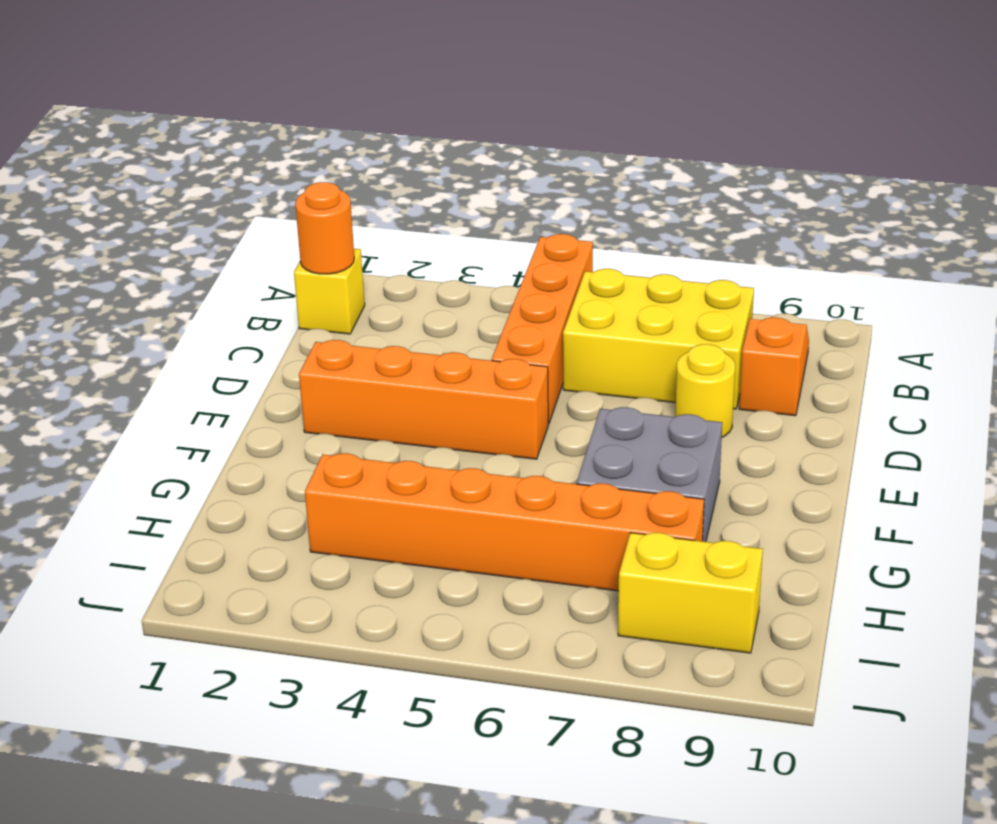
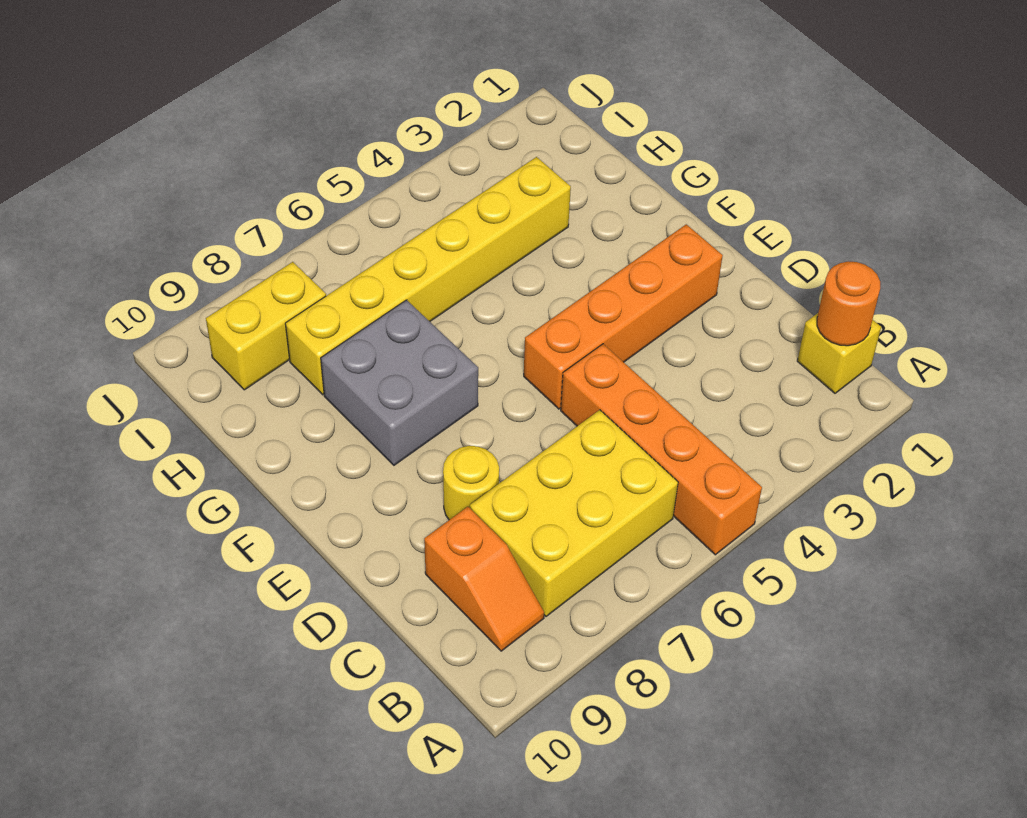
orange 1x6 brick [305,453,704,591] -> yellow 1x6 brick [285,157,571,395]

